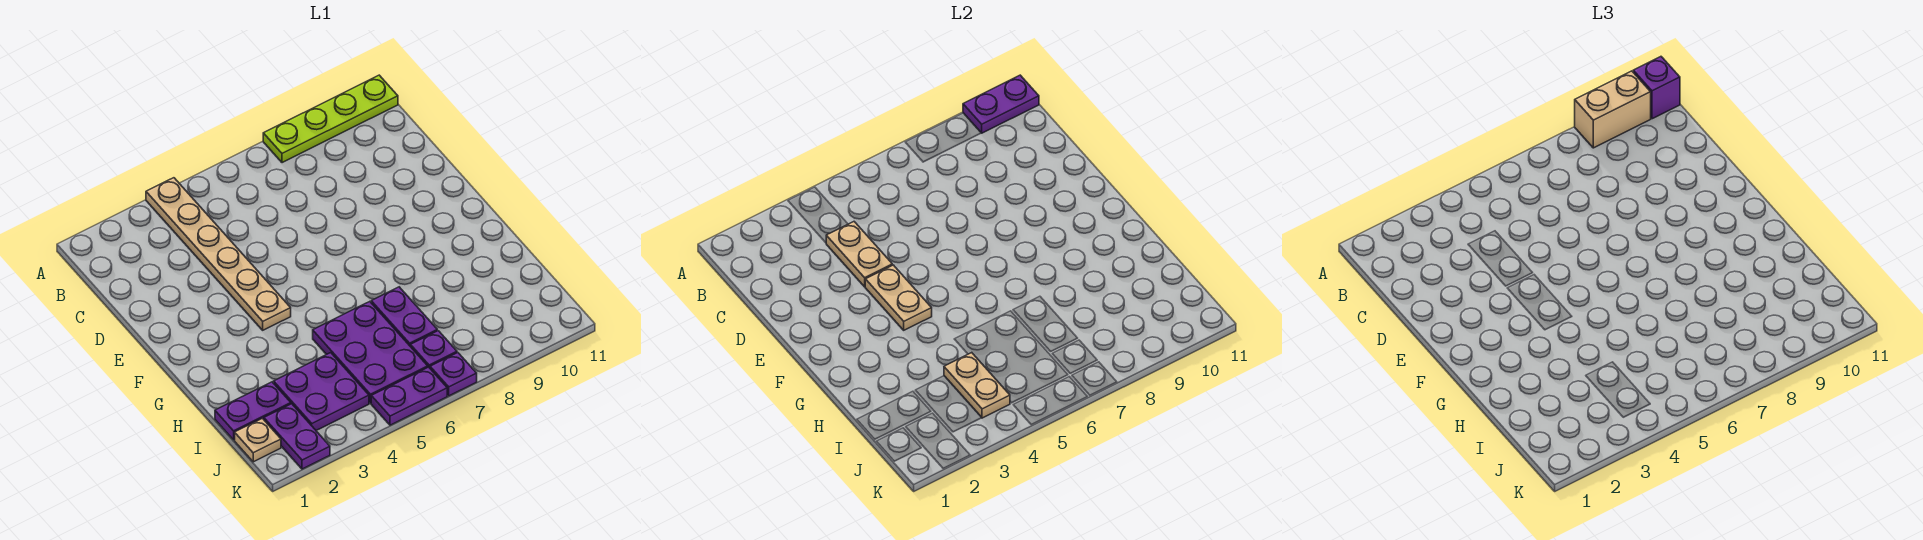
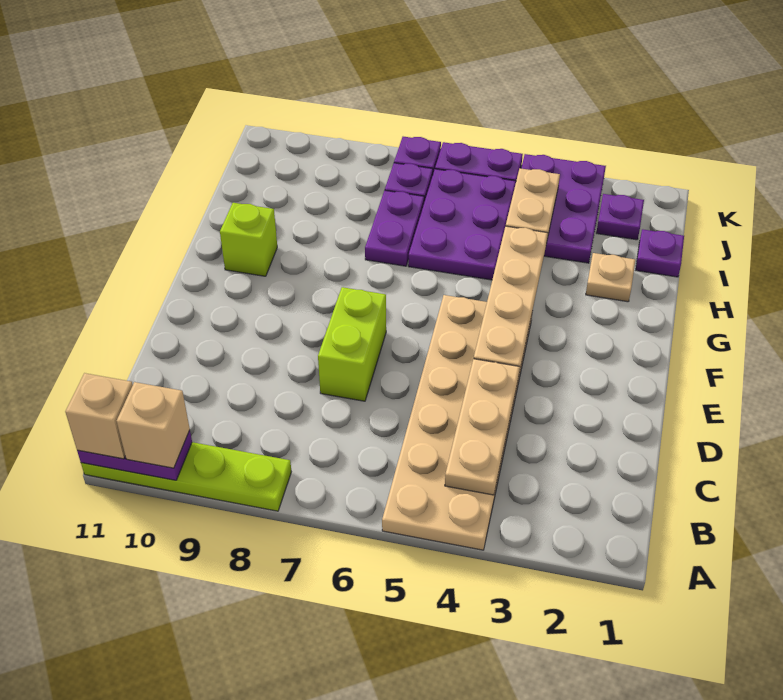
tan 1x6 plate [146,178,291,330] -> tan 2x6 plate [382,295,533,550]
tan 1x2 brick [1575,71,1651,148] -> tan 1x1 brick [117,382,190,468]
purple 1x1 brick [1633,57,1680,119] -> tan 1x1 brick [65,373,133,459]
tan 1x2 plate [826,222,892,287] -> tan 1x3 plate [445,359,520,495]
none -> lime 1x2 brick [318,287,386,401]
tan 1x2 plate [865,265,932,330] -> tan 1x4 plate [474,226,548,373]
none -> lime 1x1 brick [220,203,277,276]
purple 1x2 plate [215,382,291,440] -> purple 1x1 plate [636,229,684,277]
purple 2x2 plate [274,353,369,430] -> purple 2x3 plate [521,154,606,263]
tan 1x1 plate [235,418,281,462] -> tan 1x1 plate moved to [586,253,635,302]
purple 1x2 plate [264,404,330,469] -> purple 1x1 plate [596,194,644,240]

